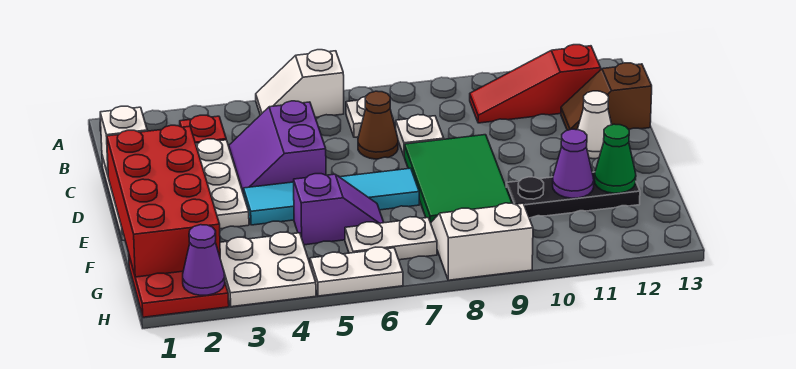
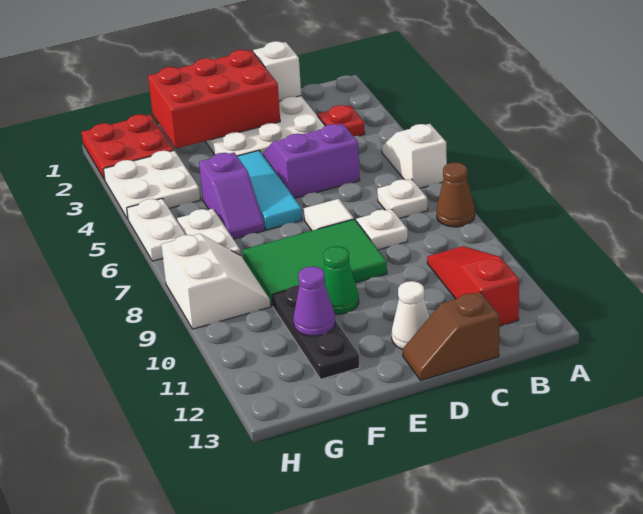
brown 1x1 cone [358,91,398,159] -> brown 1x1 cone moved to [437,163,475,227]
brown 1x2 slope [561,63,652,130] -> brown 1x2 slope turned to [403,292,499,380]
red 2x4 brick [107,125,220,277] -> red 2x3 brick [148,50,280,148]
none -> white 1x1 tile [304,199,354,231]
cyan 1x4 tile [244,168,419,225] -> cyan 1x3 tile [237,151,302,230]
green 1x1 cone [595,124,636,193] -> green 1x1 cone moved to [323,246,359,314]
purple 1x1 cone [183,225,225,295] -> none

